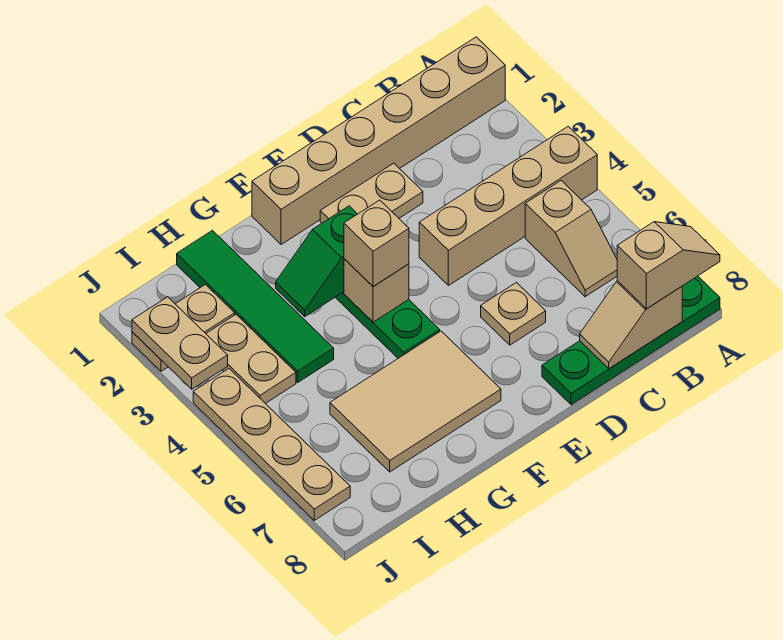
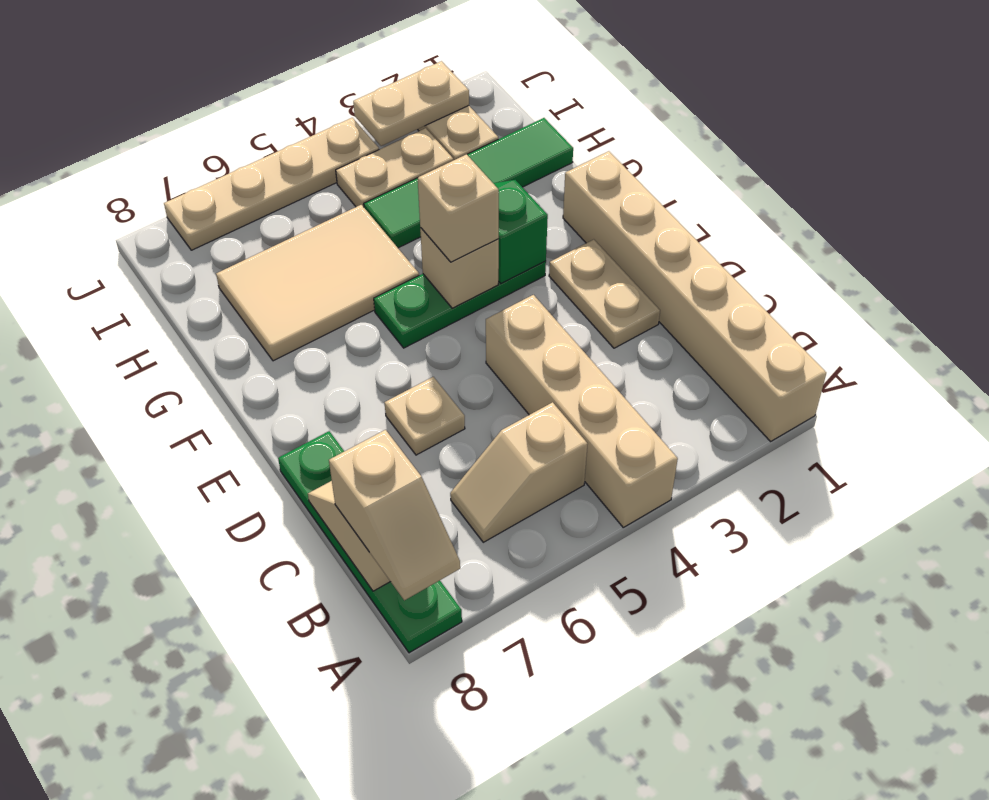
tan 2x3 tile [330,331,501,472] -> tan 2x3 tile turned to [216,205,419,361]

